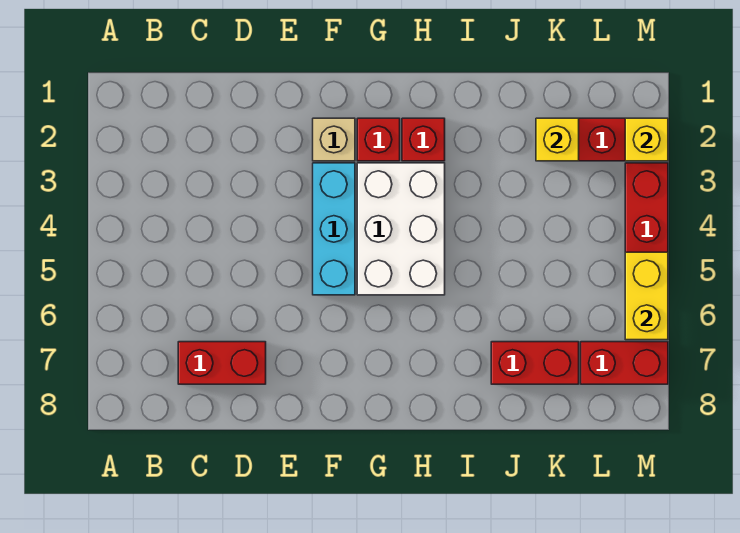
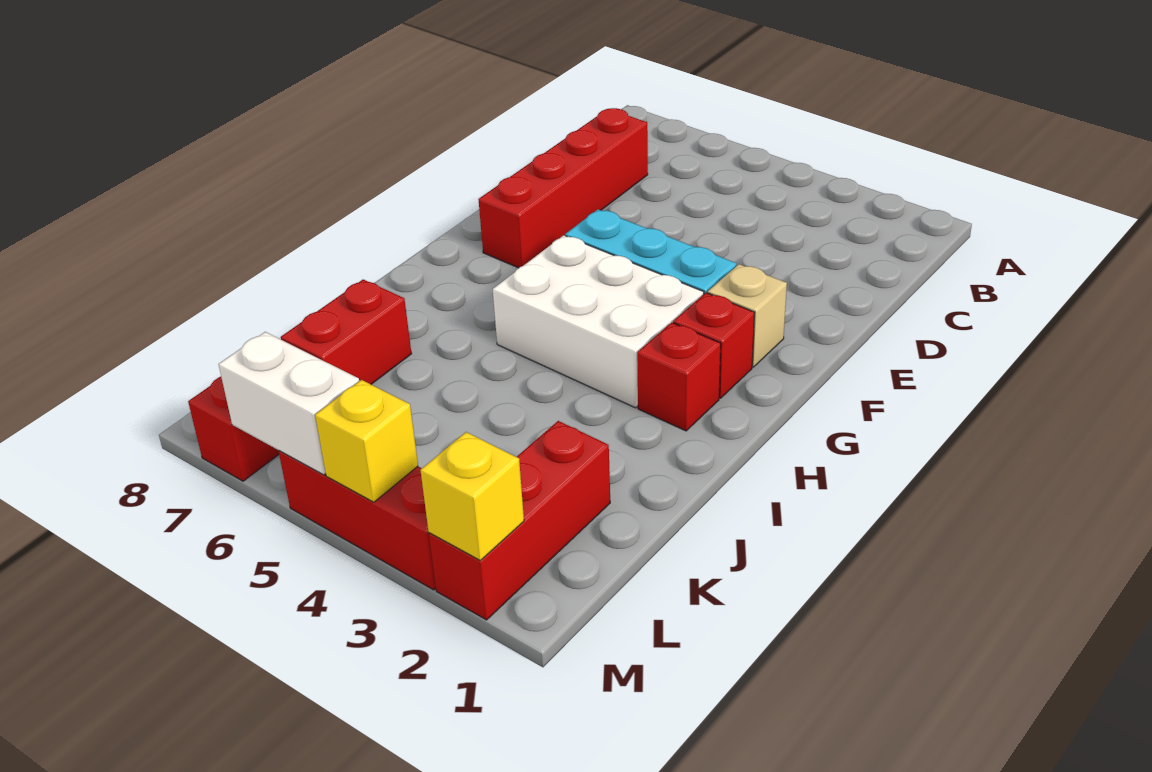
red 1x2 brick [178,342,266,384] -> red 1x4 brick [478,108,648,268]
yellow 1x1 brick [536,118,579,161] -> yellow 1x1 brick moved to [315,380,418,502]
yellow 1x2 brick [625,252,668,340] -> white 1x2 brick [218,332,359,475]

